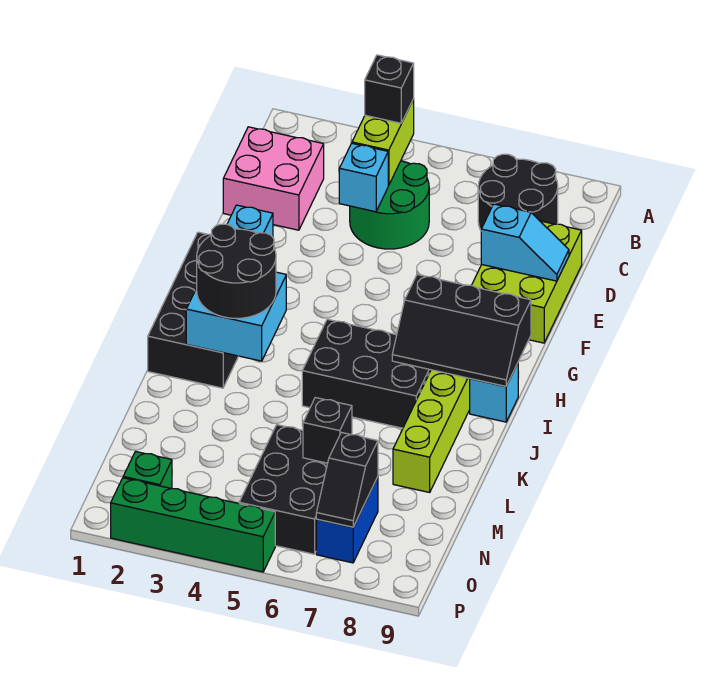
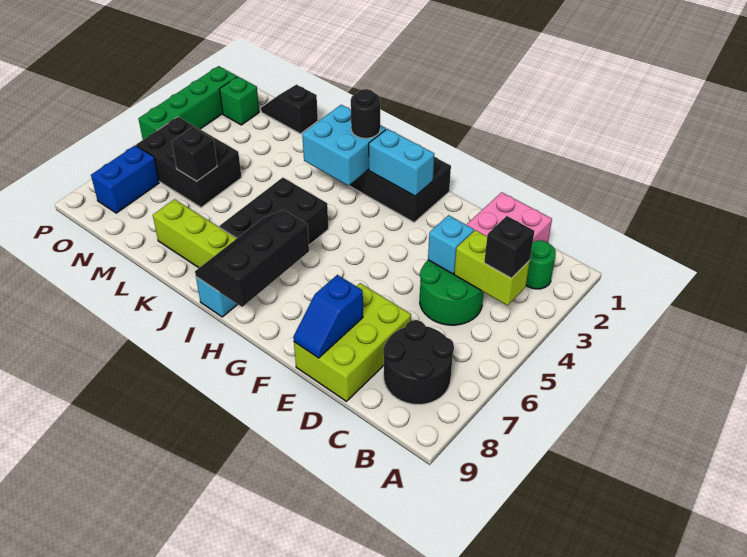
none -> green 1x1 round brick [526,240,556,289]
lime 2x3 brick [472,221,582,343] -> lime 2x3 brick turned to [294,283,411,401]
cyan 1x2 slope [481,204,569,281] -> blue 1x2 slope [293,275,363,358]
black 2x2 round brick [197,224,276,318] -> black 1x1 round brick [351,89,380,138]
blue 1x2 brick [316,477,378,563] -> blue 1x2 brick turned to [91,145,159,213]
black 1x2 slope [316,432,378,527] -> black 1x2 slope moved to [261,85,318,134]

